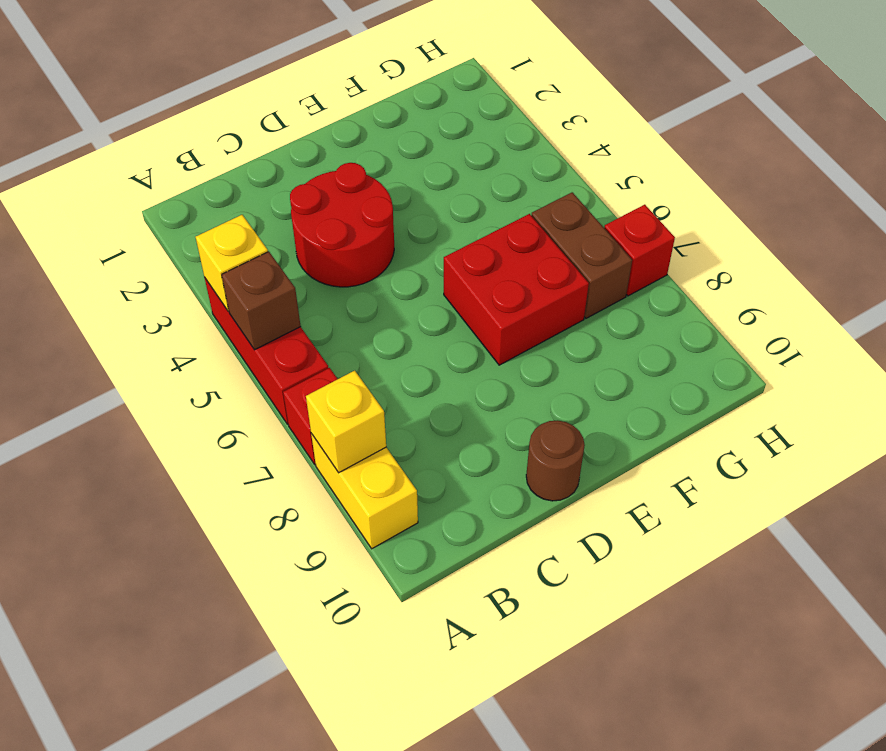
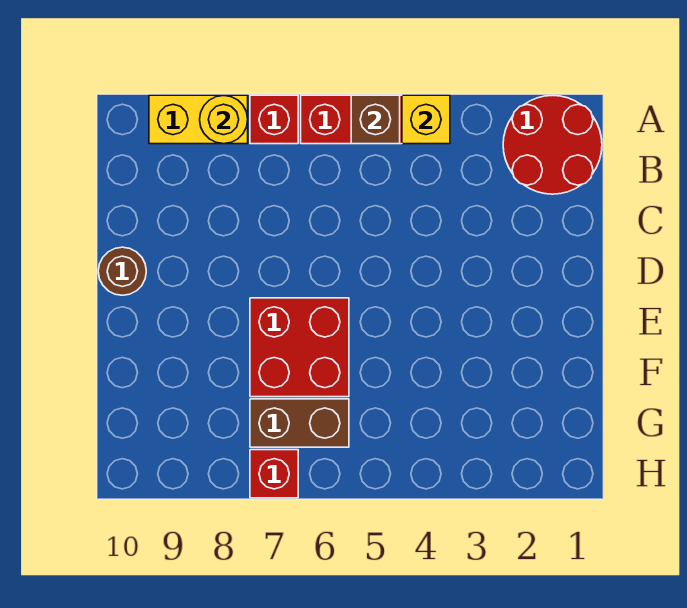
yellow 1x1 brick [306,371,386,473] -> yellow 1x1 round brick [200,95,248,144]
red 2x2 round brick [290,163,394,287] -> red 2x2 round brick moved to [503,95,602,194]

